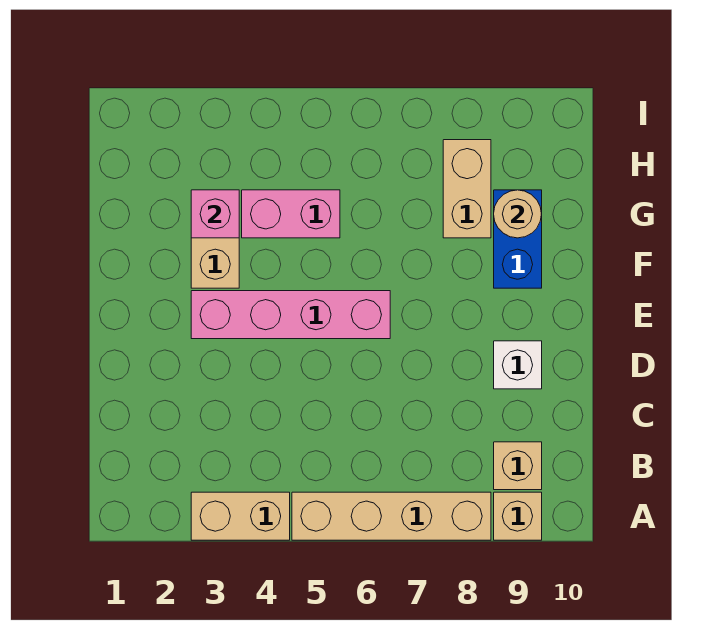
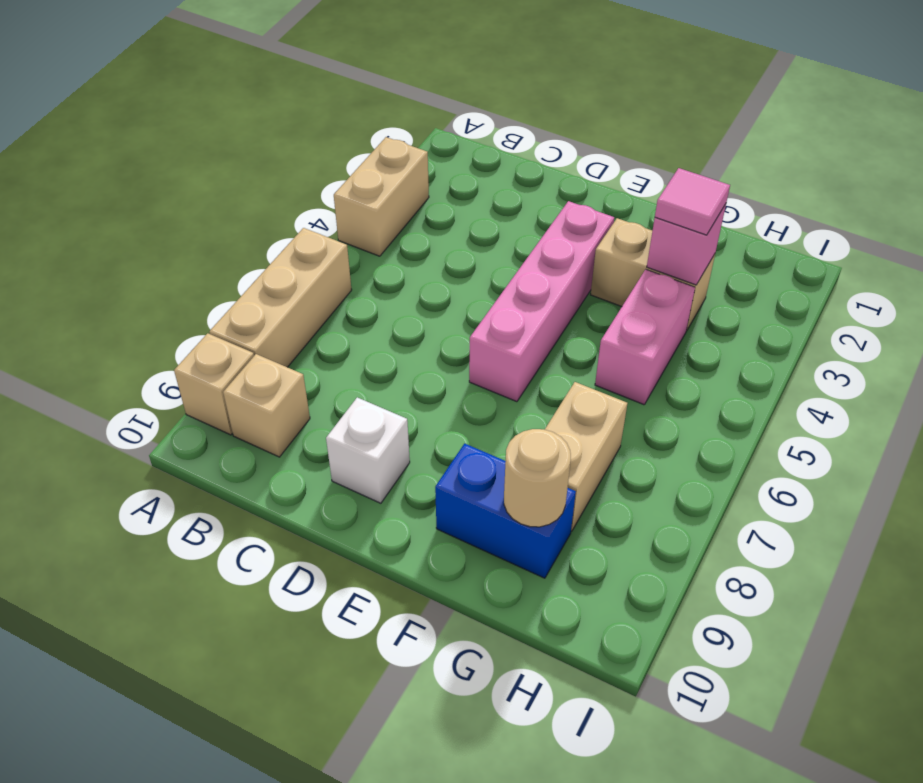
tan 1x4 brick [292,492,491,540] -> tan 1x3 brick [209,228,352,367]
none -> pink 1x1 tile [655,168,730,235]
tan 1x2 brick [443,140,491,238] -> tan 1x2 brick turned to [545,382,627,531]

